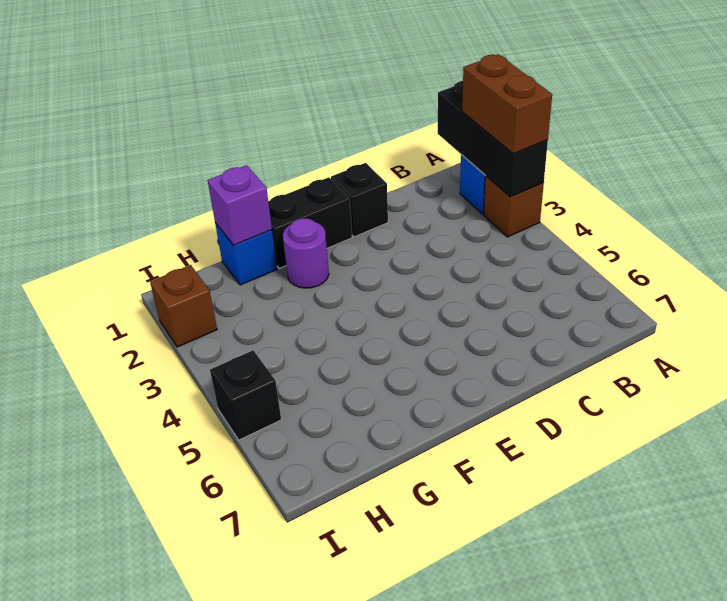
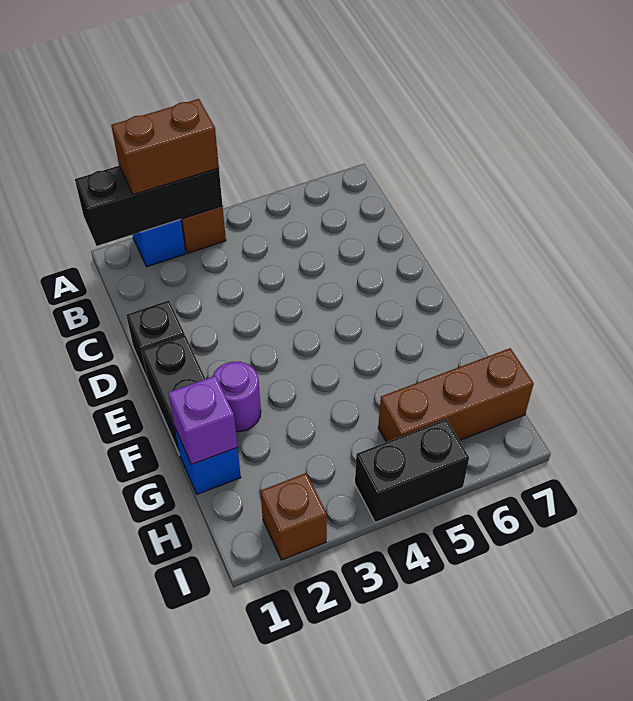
none -> brown 1x3 brick [378,348,534,442]
black 1x1 brick [210,350,281,440] -> black 1x2 brick [355,419,469,523]

